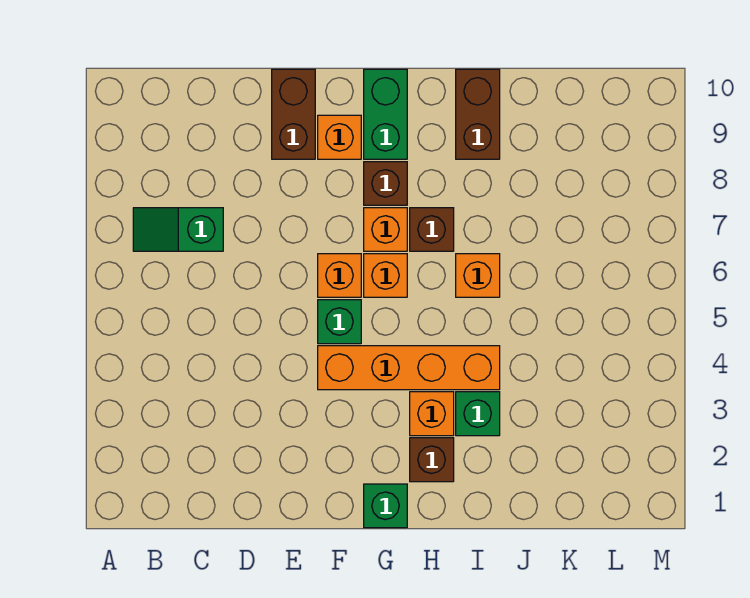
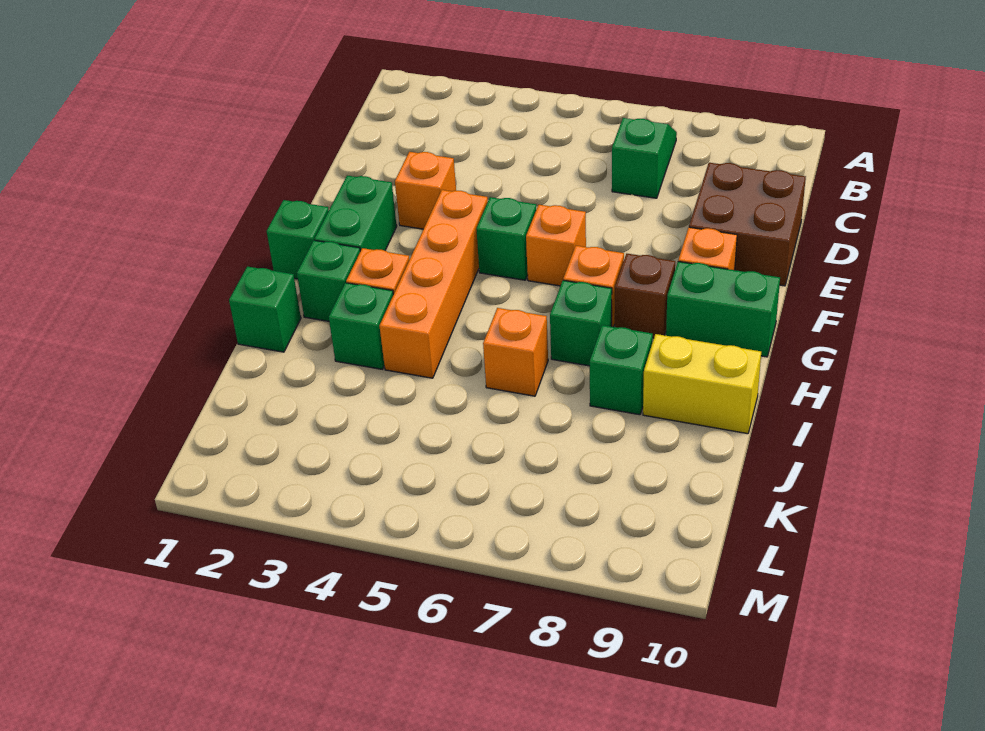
brown 1x2 brick [272,69,315,159] -> brown 2x2 brick [689,163,806,286]
none -> green 1x2 brick [315,176,397,251]
orange 1x1 brick [364,254,407,297] -> orange 1x1 brick moved to [395,152,456,229]
brown 1x1 brick [410,438,454,482] -> green 1x1 brick [297,240,360,321]
brown 1x1 brick [410,208,454,251] -> green 1x1 brick [550,280,612,366]
none -> green 1x1 brick [229,266,301,352]
none -> green 1x1 brick [590,325,653,415]
brown 1x2 brick [456,69,500,159] -> yellow 1x2 brick [643,334,761,434]

